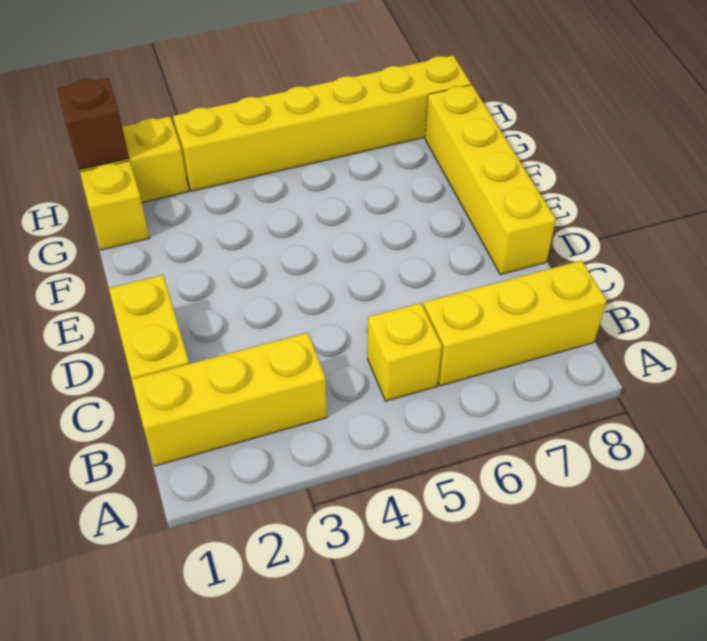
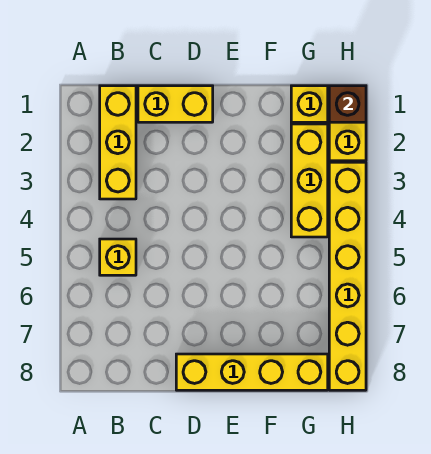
yellow 1x3 brick [423,260,607,386] -> yellow 1x3 brick moved to [291,124,328,237]

